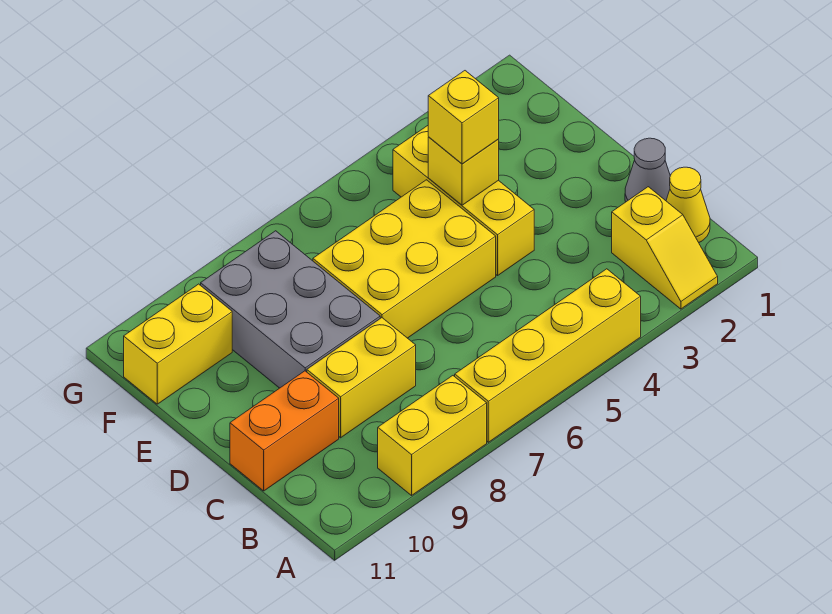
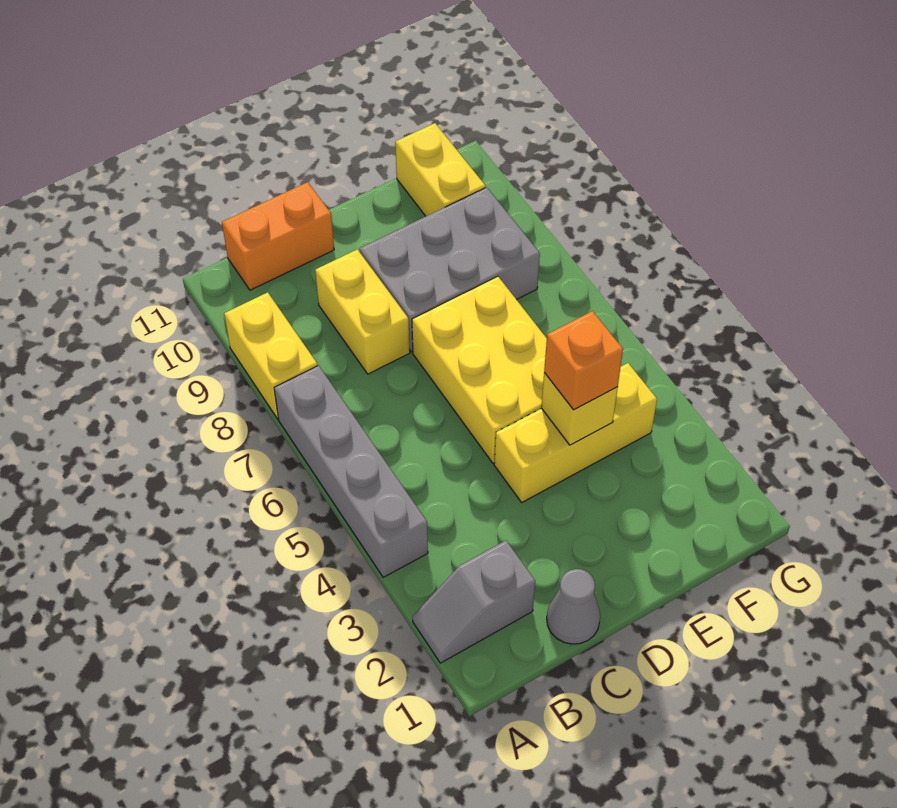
yellow 1x2 slope [612,187,718,309] -> grey 1x2 slope [413,541,535,663]
yellow 1x4 brick [455,269,641,442] -> grey 1x4 brick [274,366,428,577]
yellow 1x1 cone [666,167,710,242] -> none
orange 1x2 brick [230,371,339,491] -> orange 1x2 brick turned to [222,182,334,290]
yellow 1x1 brick [428,71,499,164] -> orange 1x1 brick [544,311,623,410]

